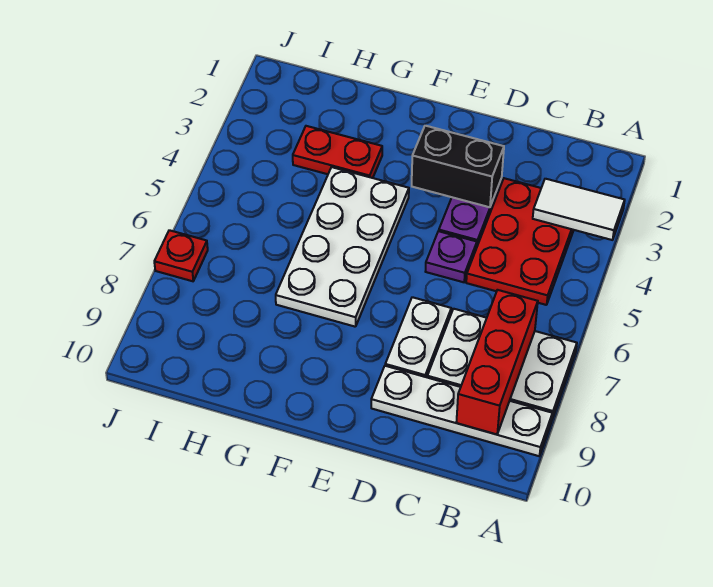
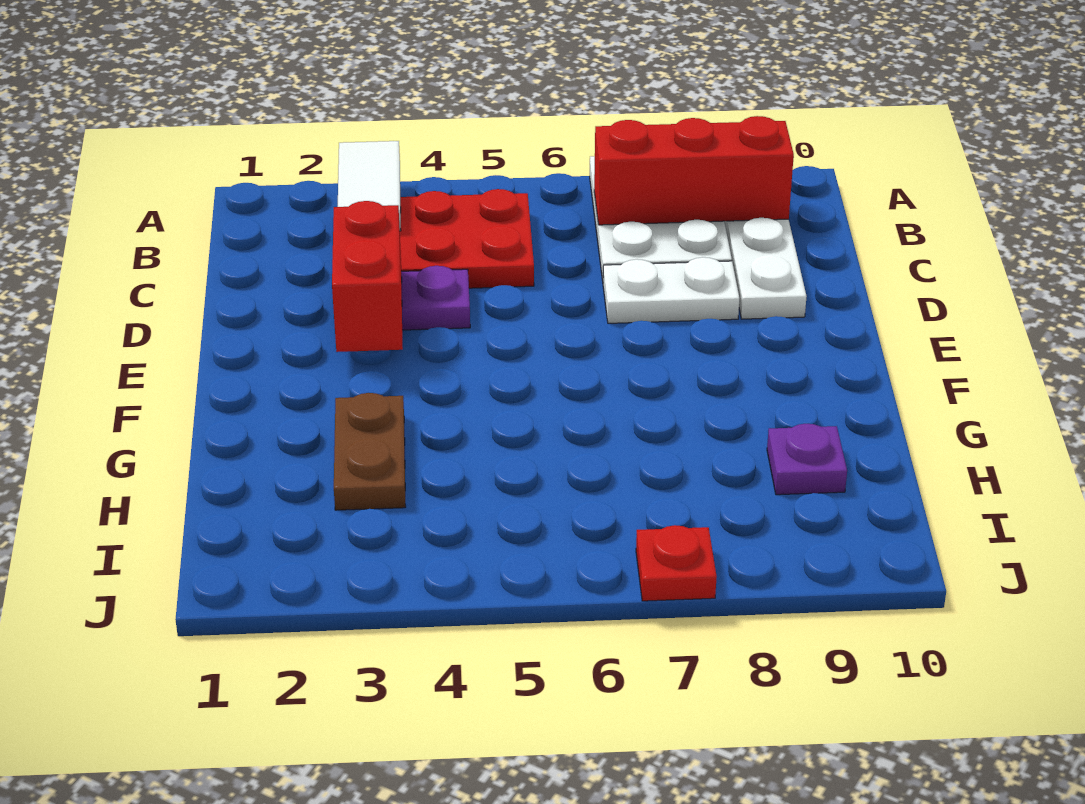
black 1x2 brick [412,126,504,207] -> red 1x2 brick [332,201,403,352]
purple 1x1 plate [425,231,477,282] -> purple 1x1 plate moved to [767,424,847,495]
white 2x4 plate [276,167,409,327] -> none
red 1x2 plate [293,126,382,178] -> brown 1x2 plate [334,393,406,510]

